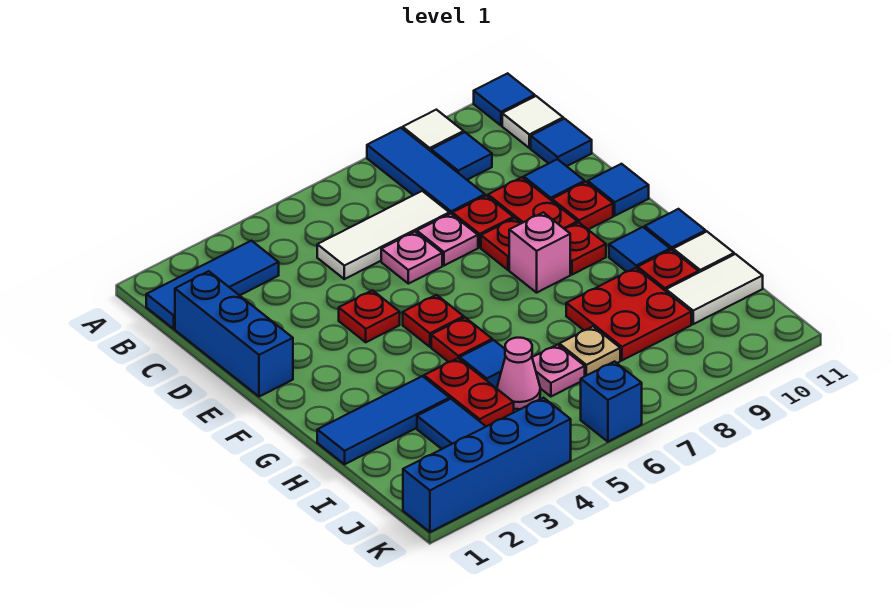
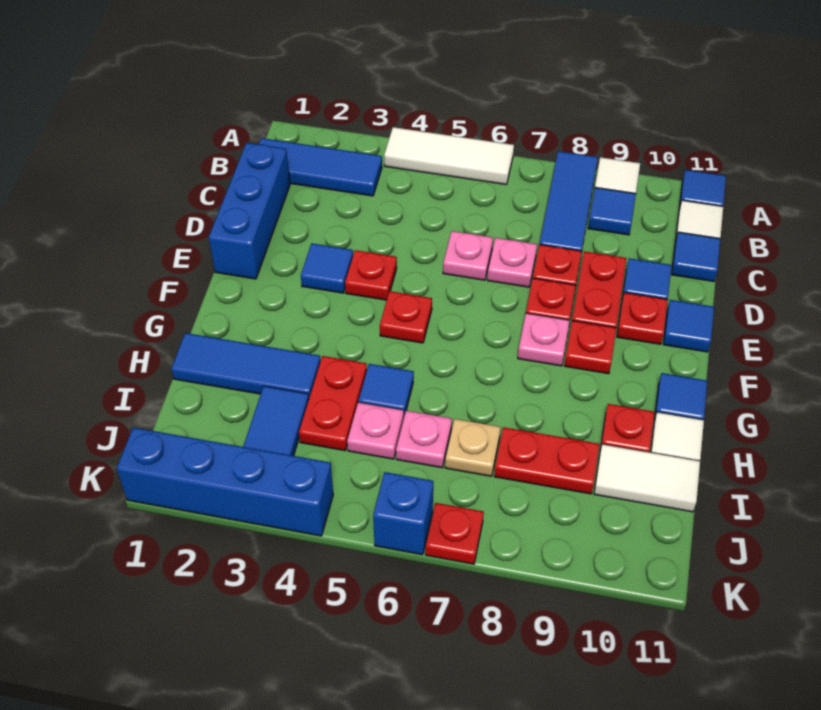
white 1x3 tile [317,191,449,279] -> white 1x3 tile moved to [384,127,514,185]
pink 1x1 brick [509,212,570,293] -> pink 1x1 plate [518,313,570,366]
red 1x1 plate [431,318,492,362] -> red 1x1 plate moved to [425,503,484,564]
blue 1x1 tile [609,227,670,272] -> blue 1x1 tile moved to [301,243,353,293]
red 2x2 plate [566,268,691,360] -> red 1x2 plate [494,427,599,494]
pink 1x1 cone [497,338,540,409] -> pink 1x1 plate [347,402,404,459]

